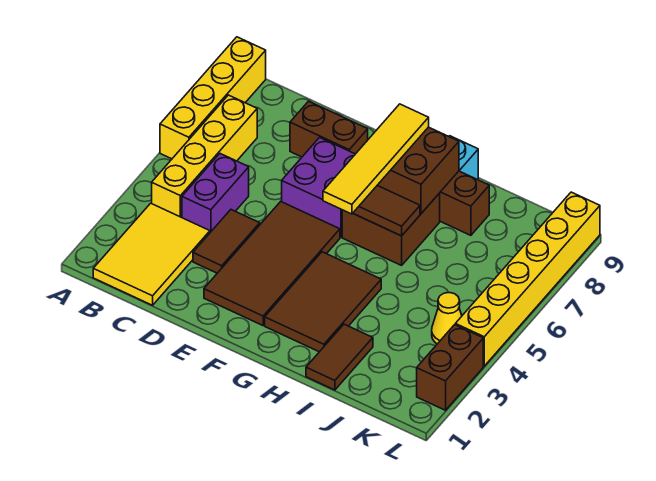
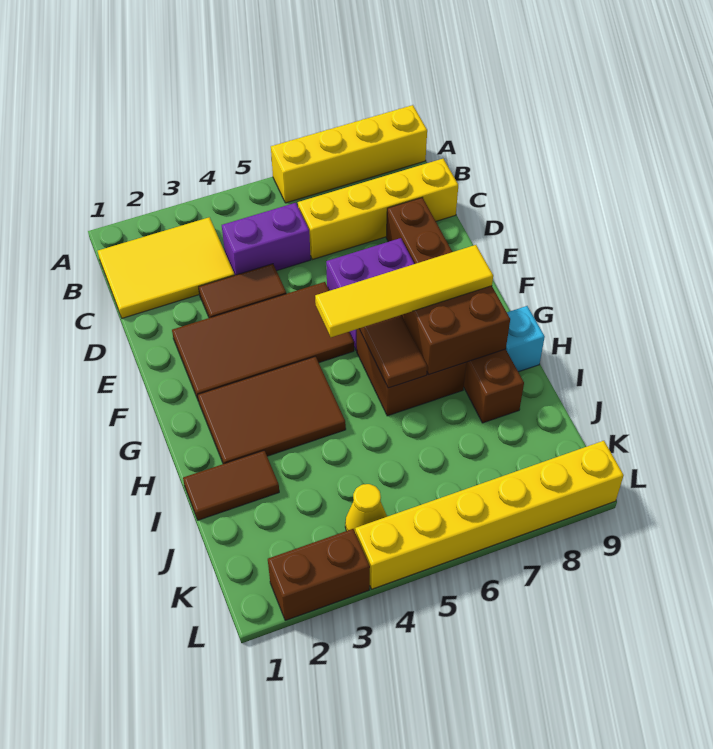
yellow 1x4 brick [152,95,257,218] -> yellow 1x4 brick moved to [298,159,458,260]

